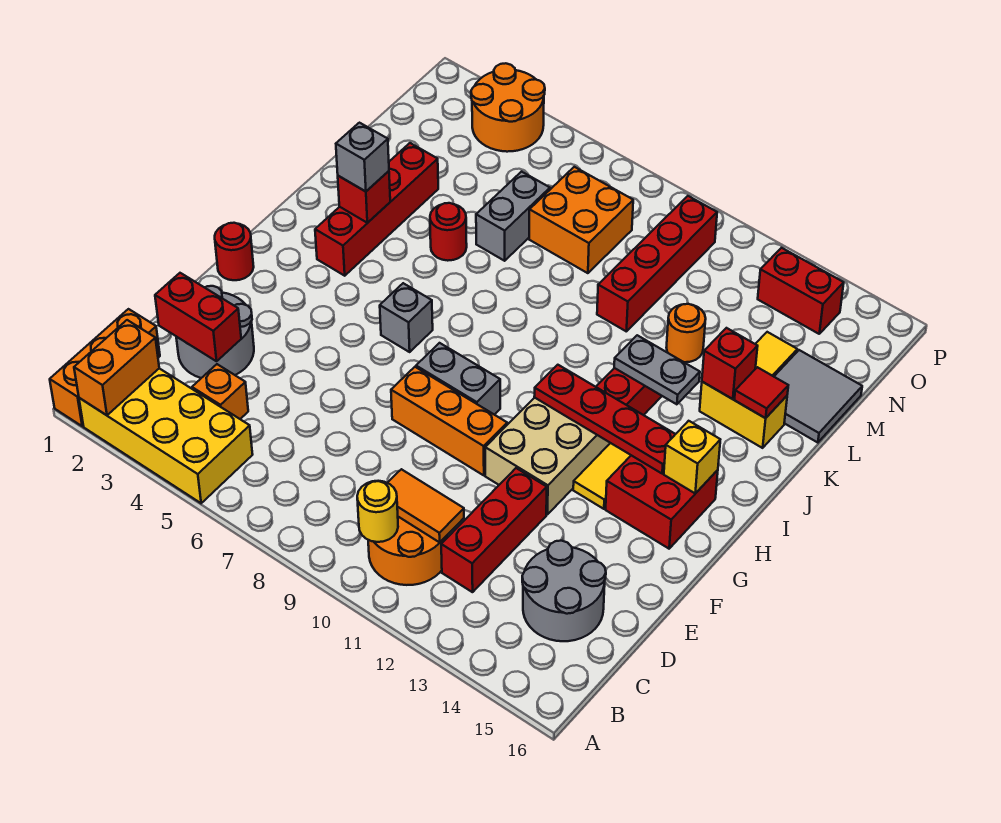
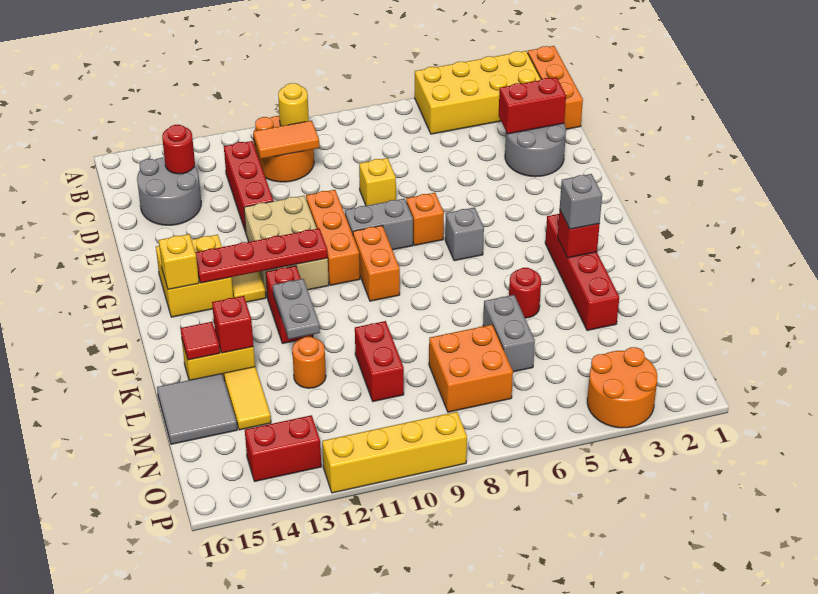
orange 1x2 brick [74,320,159,415] -> orange 1x2 brick moved to [353,226,400,301]
orange 1x1 brick [192,364,248,419] -> orange 1x1 brick moved to [406,193,444,245]
none -> yellow 1x1 brick [359,158,396,206]
orange 1x3 brick [391,367,507,475] -> orange 1x3 brick turned to [306,190,360,285]
red 1x1 round brick [215,223,254,280] -> red 1x1 round brick moved to [162,125,195,174]
red 2x2 brick [606,455,718,549] -> yellow 2x2 brick [156,235,233,317]
grey 1x2 plate [614,335,700,404] -> grey 1x2 plate turned to [273,279,320,339]
red 1x4 brick [597,196,717,331] -> red 1x2 brick [355,321,404,401]
none -> yellow 1x4 brick [322,412,467,493]

